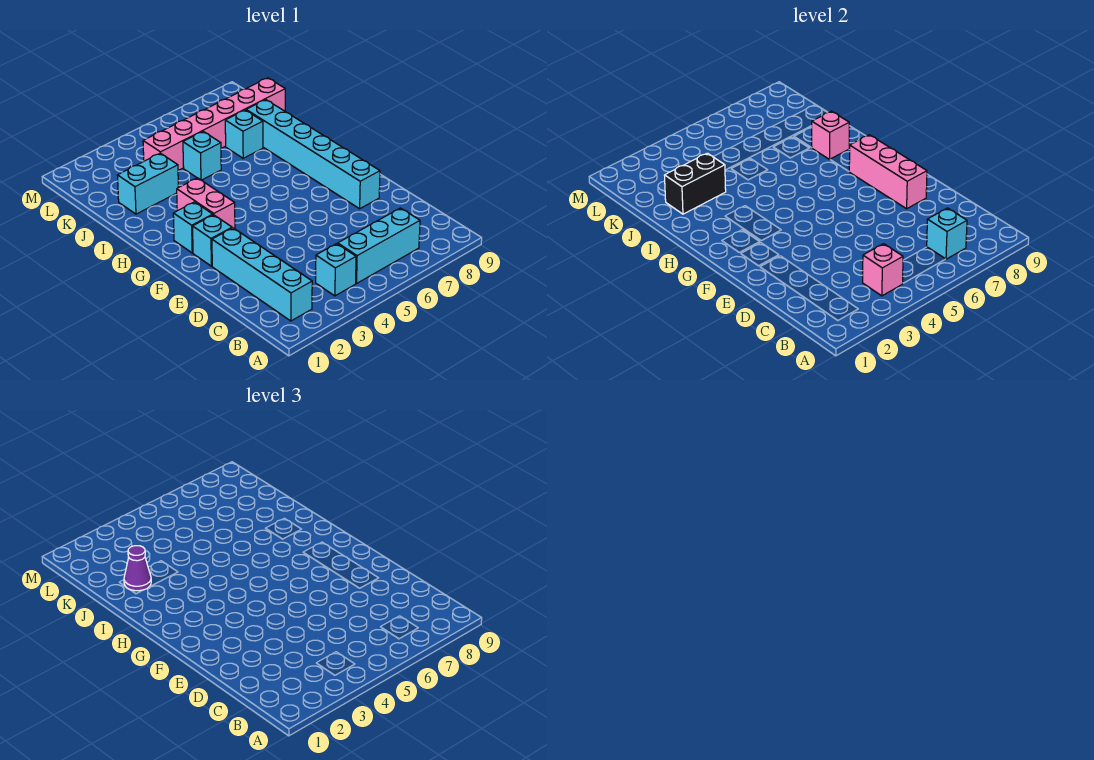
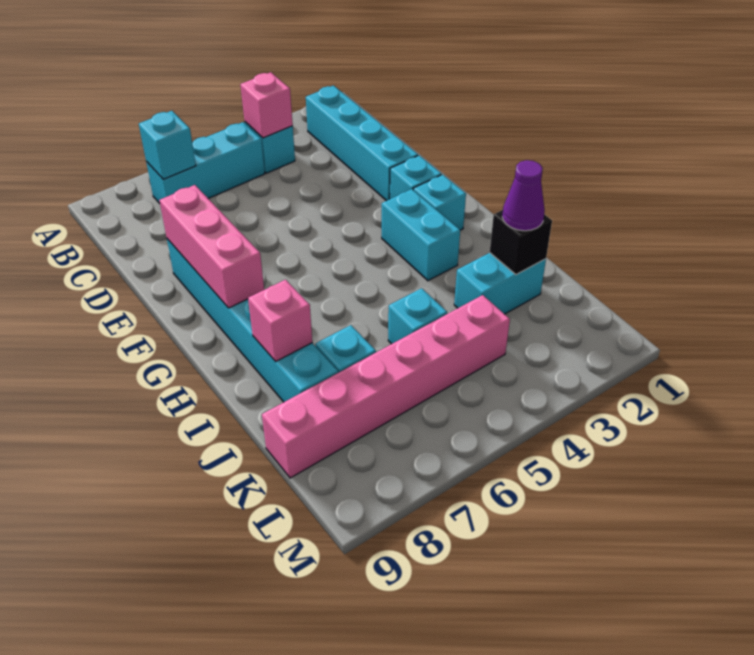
pink 1x2 brick [177,178,235,229] -> cyan 1x2 brick [382,189,460,281]
black 1x2 brick [664,153,726,214] -> black 1x1 brick [490,210,552,275]

